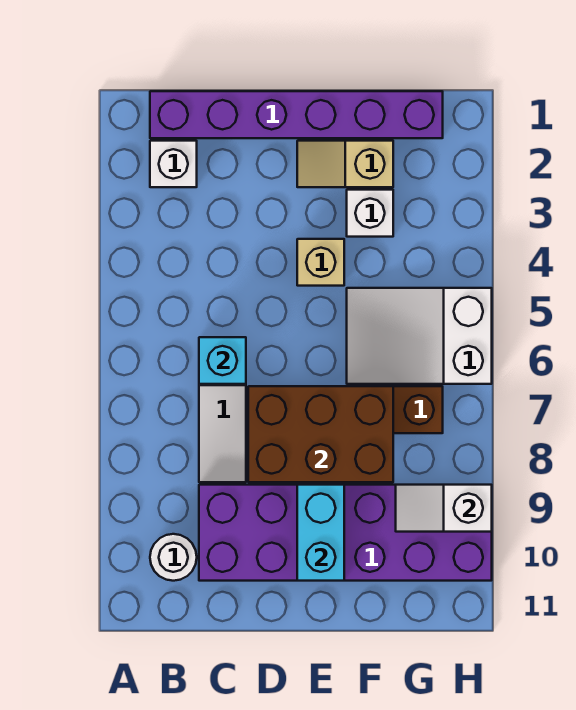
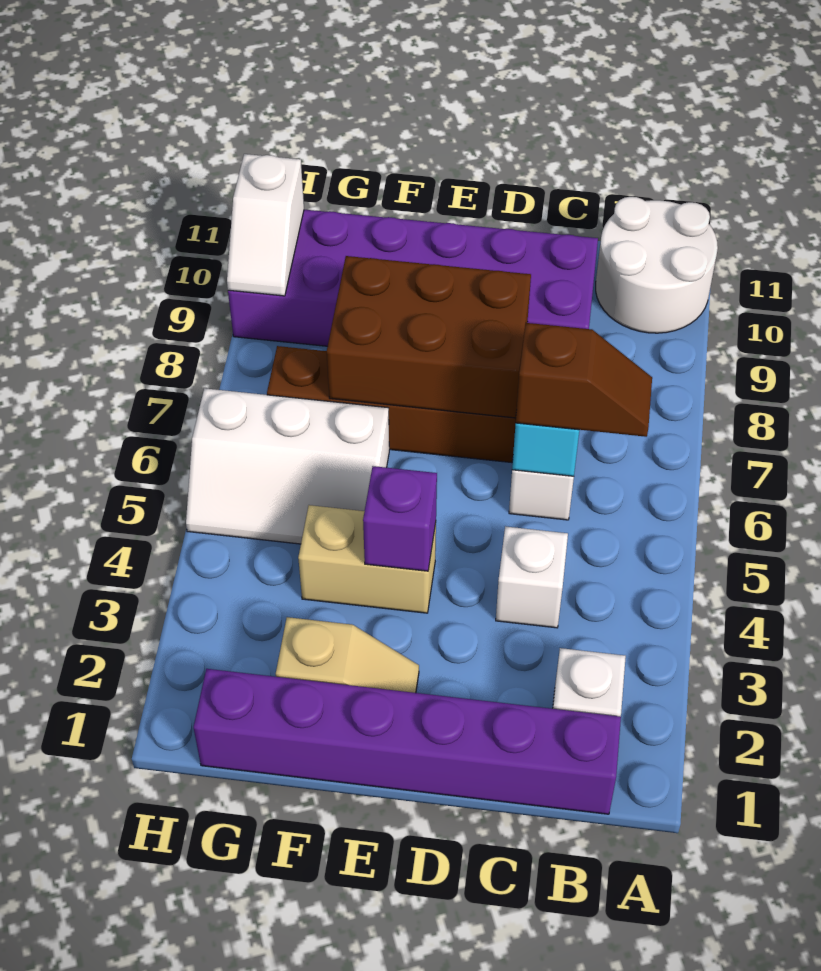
none -> brown 1x2 slope [516,323,652,437]
white 1x1 round brick [150,534,197,581] -> white 2x2 round brick [596,197,718,333]
tan 1x1 brick [297,239,344,286] -> tan 1x2 brick [298,505,436,613]
none -> purple 1x1 brick [363,466,437,571]
cyan 1x2 brick [297,485,344,581] -> none
white 1x1 brick [347,190,393,237] -> white 1x1 brick moved to [496,526,568,628]
white 2x3 slope [347,288,492,384] -> white 2x3 slope turned to [186,388,389,544]
white 1x2 slope [396,485,492,532] -> white 1x2 slope turned to [227,154,304,296]

